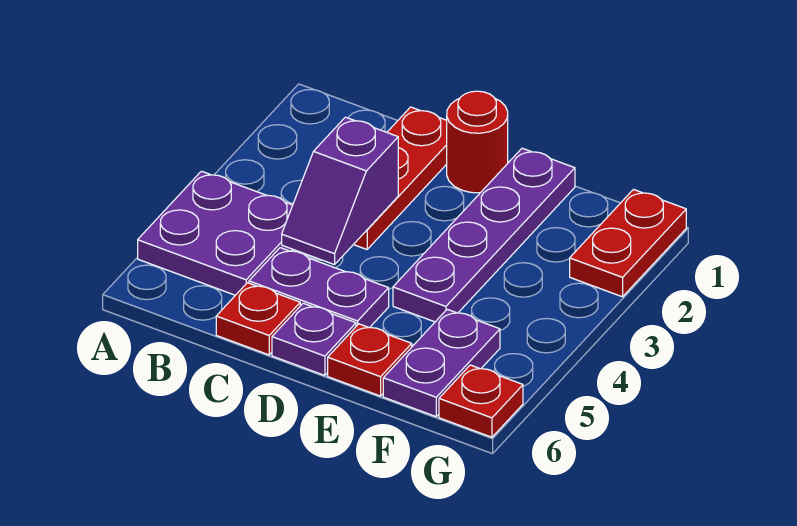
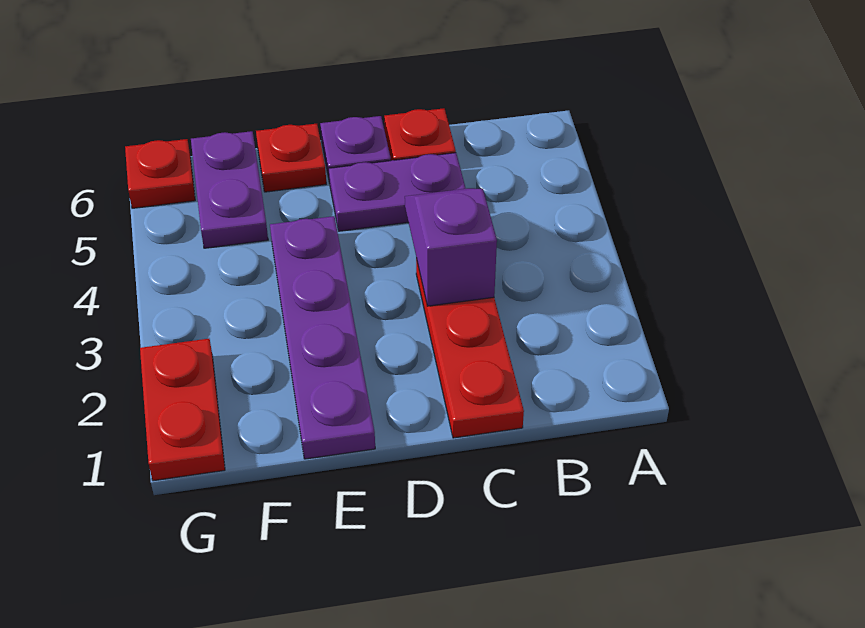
purple 2x2 plate [138,171,293,295] -> none
red 1x1 round brick [447,91,508,193] -> none

